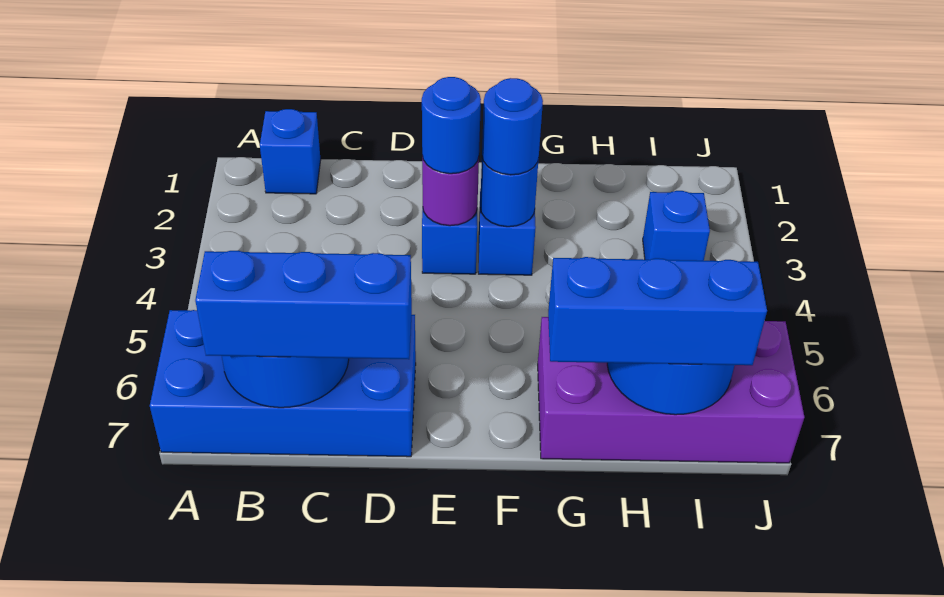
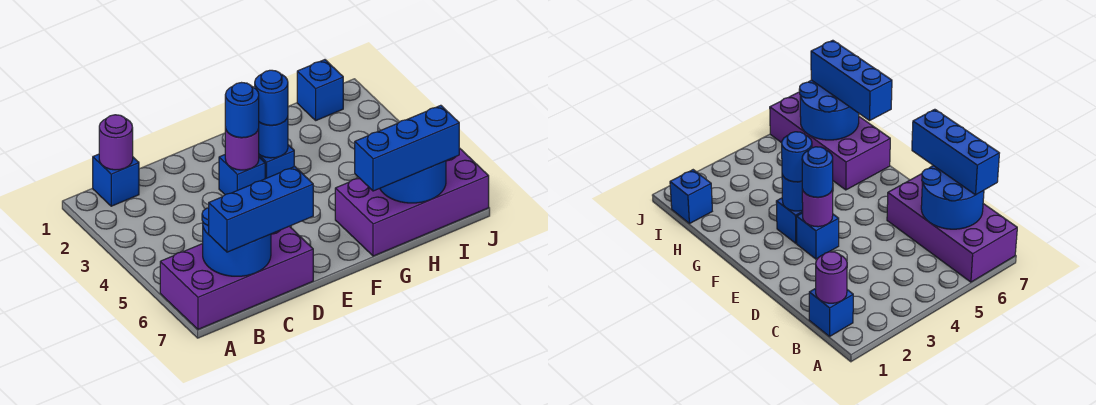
blue 2x4 brick [150,310,416,457] -> purple 2x4 brick [160,226,313,329]
none -> purple 1x1 round brick [99,115,133,170]
blue 1x1 brick [643,191,710,261] -> blue 1x1 brick moved to [297,60,343,120]

